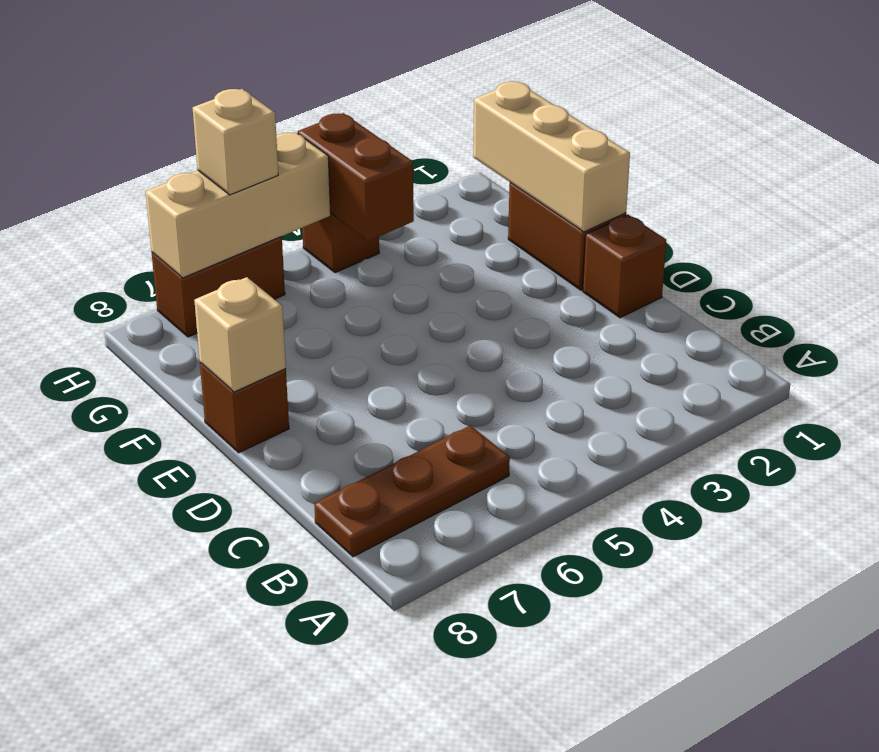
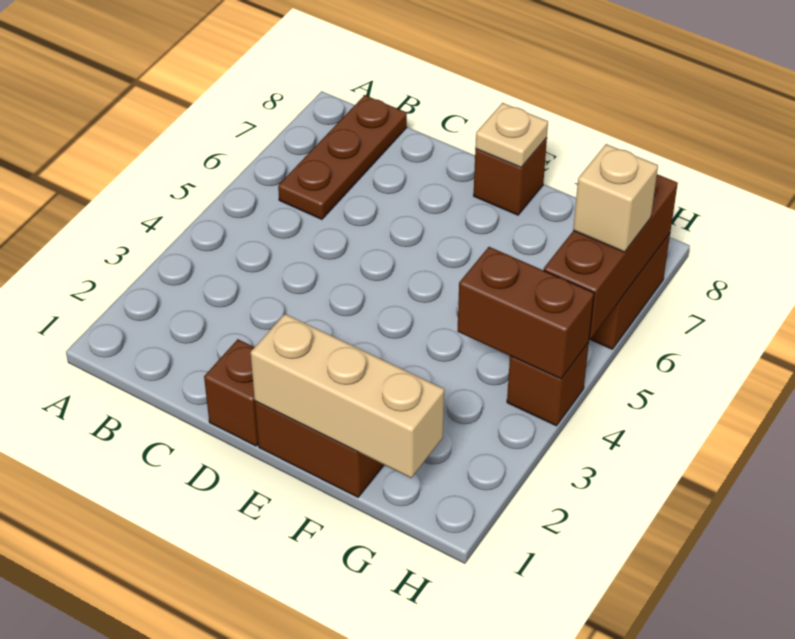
tan 1x1 brick [194,277,286,392] -> tan 1x1 plate [475,103,548,167]
tan 1x3 brick [145,132,331,278] -> brown 1x3 brick [544,174,678,340]

